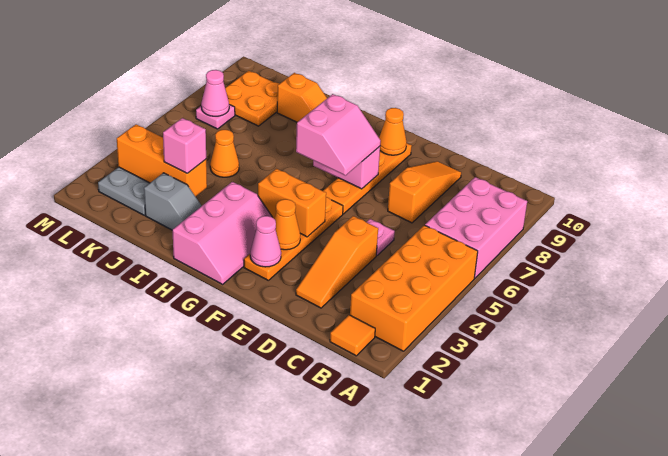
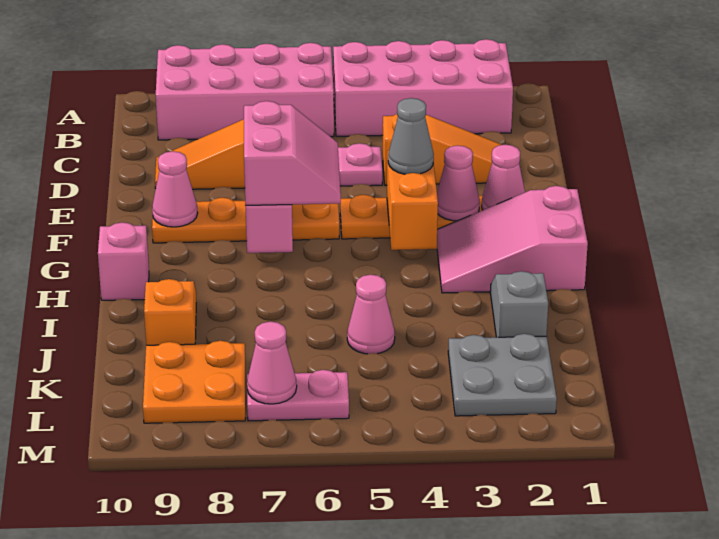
orange 2x4 brick [350,225,478,351] -> pink 2x4 brick [333,39,513,136]
pink 2x3 brick [425,177,527,278] -> pink 2x4 brick [156,43,334,140]
orange 1x1 tile [330,315,375,356] -> none
orange 1x1 cone [275,199,300,250] -> pink 1x1 cone [437,146,480,221]
none -> grey 1x1 cone [388,98,434,174]
pink 2x2 slope [296,94,381,176] -> pink 2x2 slope turned to [244,101,341,205]
orange 1x1 cone [379,108,407,155] -> pink 1x1 cone [152,151,198,227]
pink 2x3 slope [172,182,272,284] -> pink 2x3 slope turned to [437,186,588,293]
orange 1x3 brick [117,124,207,197] -> none
pink 1x1 brick [163,118,206,173] -> pink 1x1 brick moved to [98,222,149,300]
orange 1x1 cone [210,130,239,177] -> pink 1x1 cone [347,275,395,354]
pink 1x1 plate [196,105,235,129] -> pink 1x2 plate [247,370,349,421]

